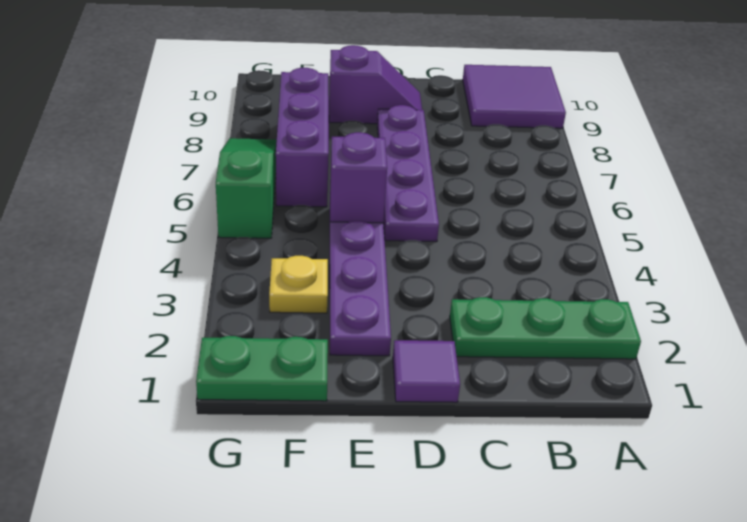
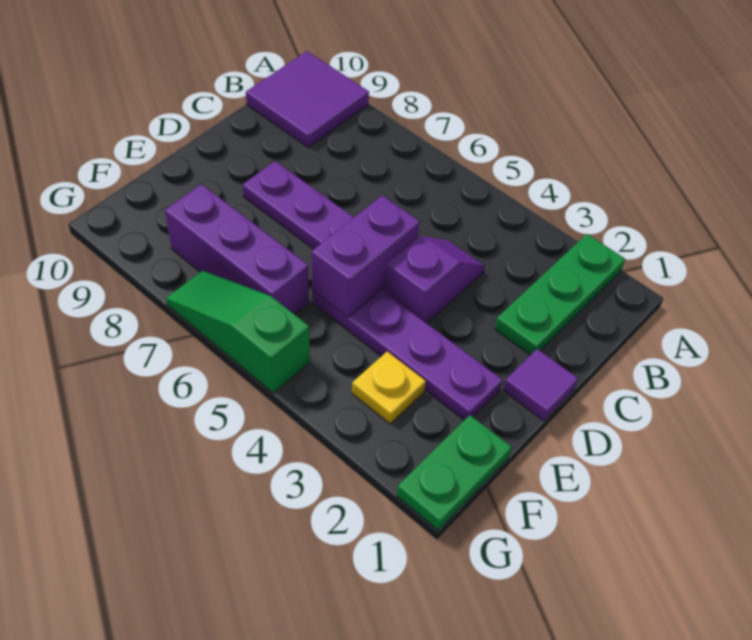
purple 1x2 slope [329,45,422,124] -> purple 1x2 slope moved to [385,236,485,323]
purple 1x1 brick [330,132,387,223] -> purple 1x2 brick [312,195,419,318]

